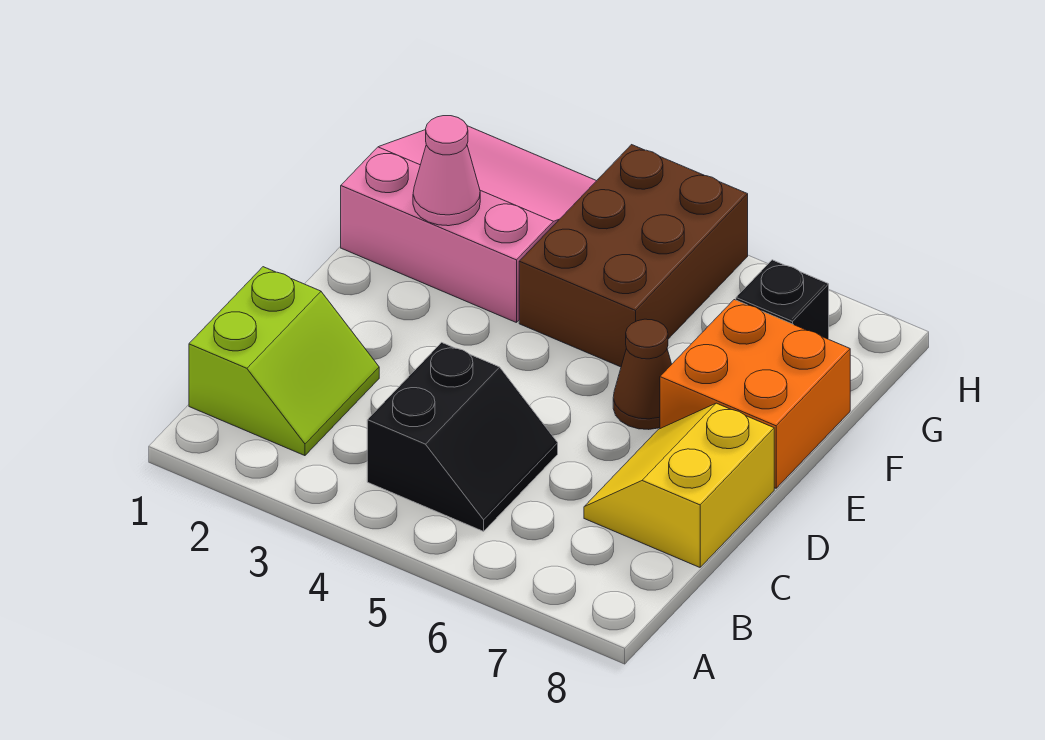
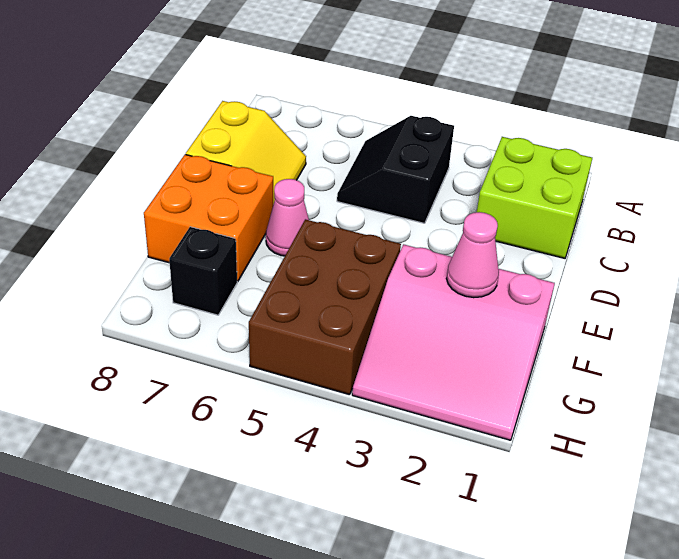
lime 2x2 slope [189,267,379,456] -> lime 2x2 brick [477,137,592,258]
brown 1x1 cone [613,319,672,430] -> pink 1x1 cone [266,179,309,256]

